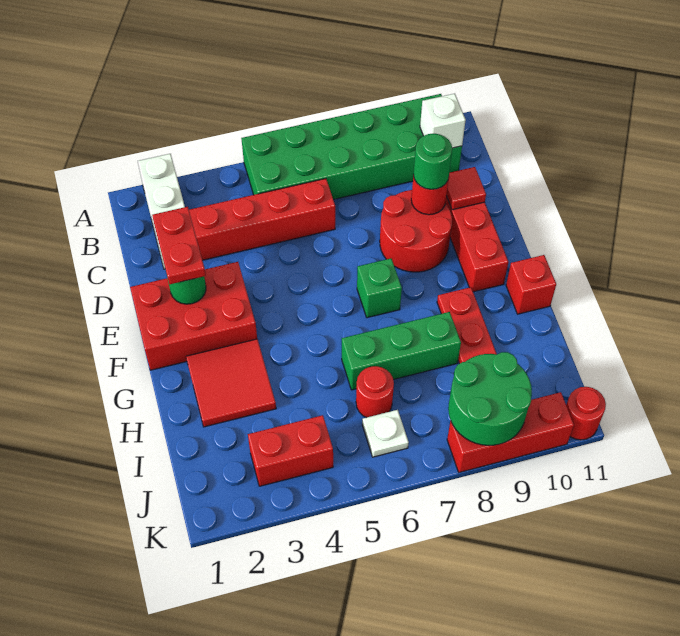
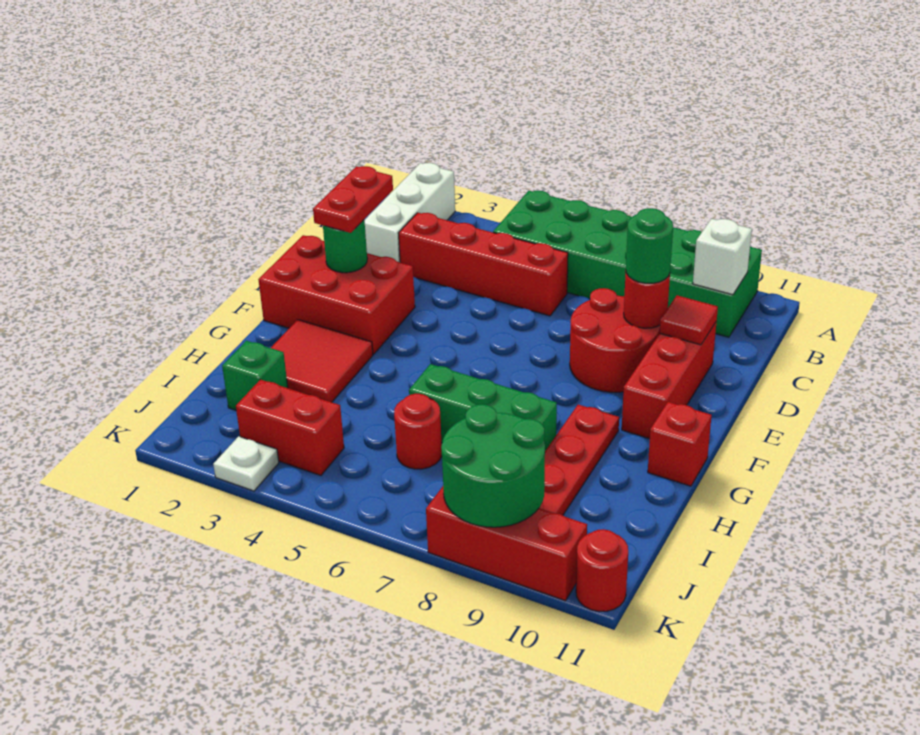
green 1x1 brick [357,258,402,318] -> green 1x1 brick moved to [222,341,288,410]
white 1x1 plate [362,410,409,457] -> white 1x1 plate moved to [213,436,279,491]

